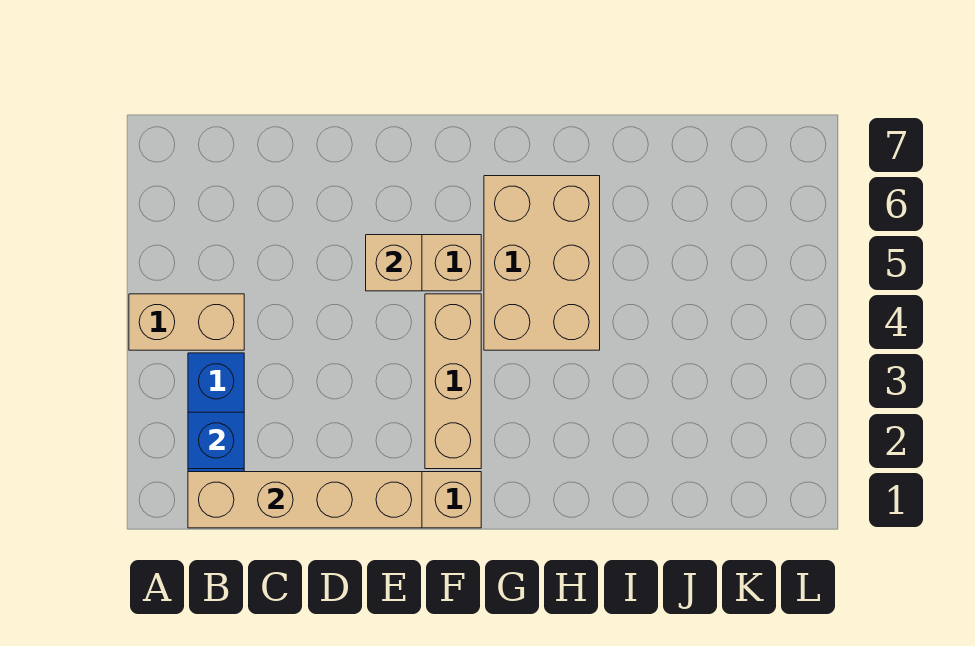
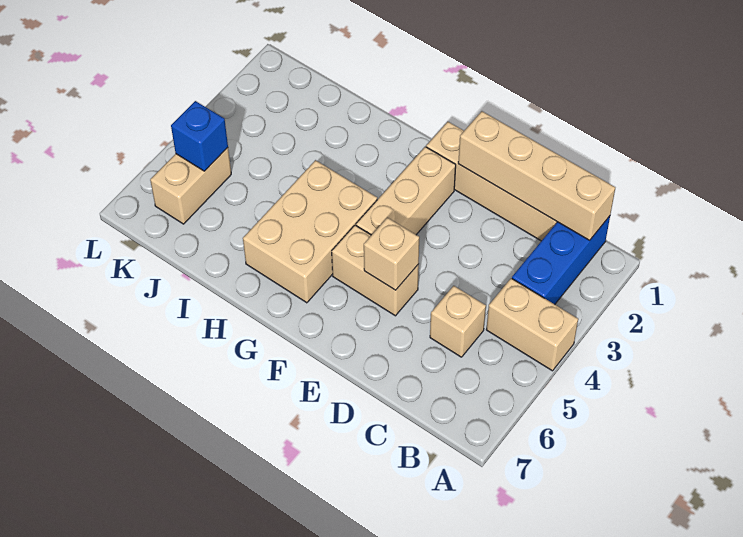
blue 1x1 brick [188,412,244,469] -> blue 1x1 brick moved to [171,101,228,171]
none -> tan 1x1 brick [430,286,486,357]
none -> tan 1x2 brick [150,148,231,224]

